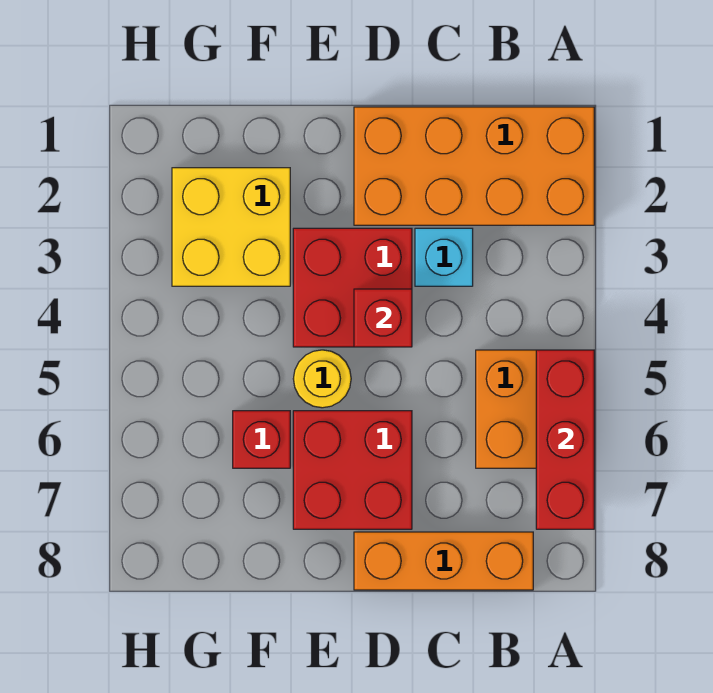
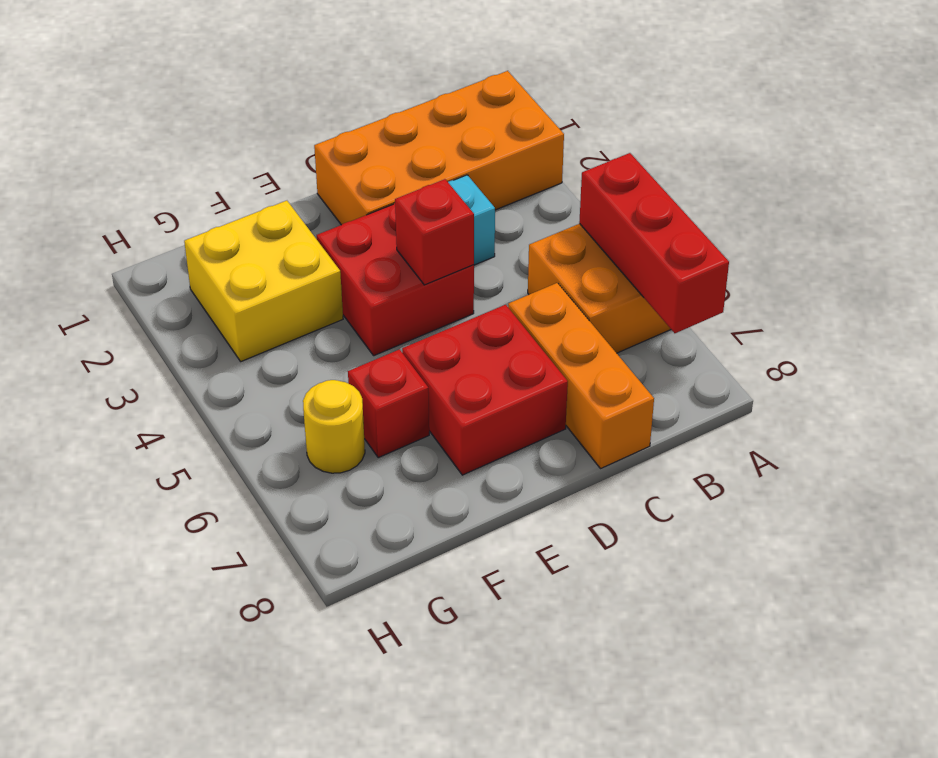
orange 1x3 brick [354,532,533,590] -> orange 1x3 brick turned to [508,283,654,469]
yellow 1x1 round brick [293,350,351,408] -> yellow 1x1 round brick moved to [303,380,365,473]

